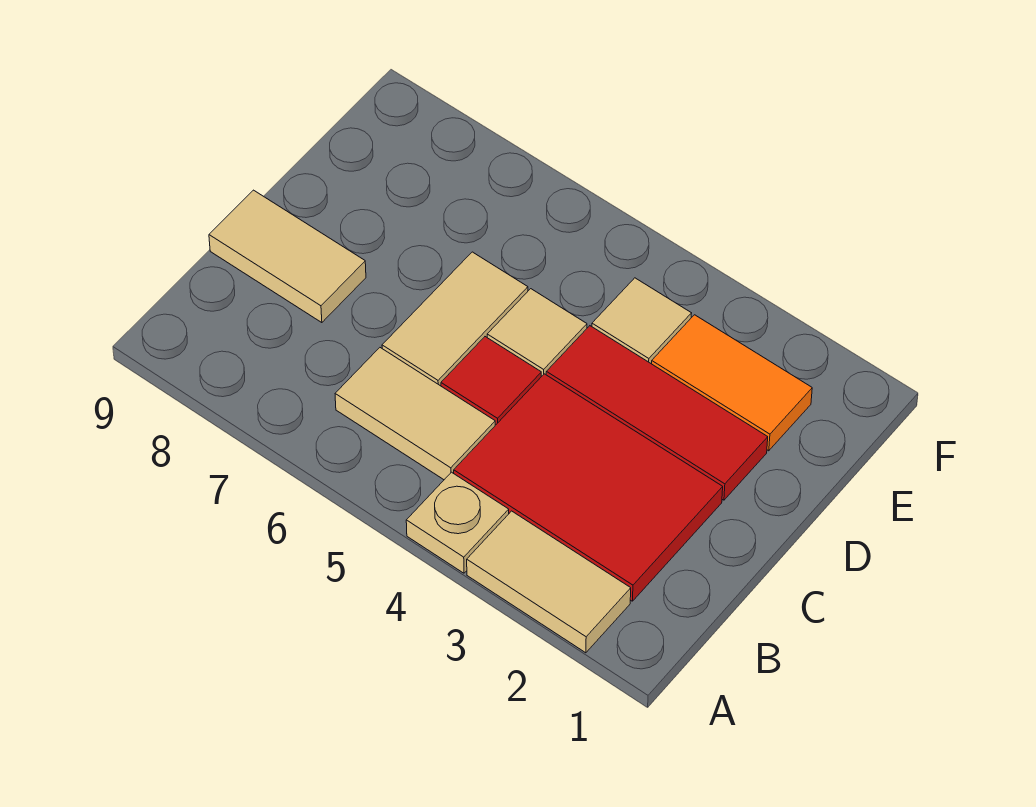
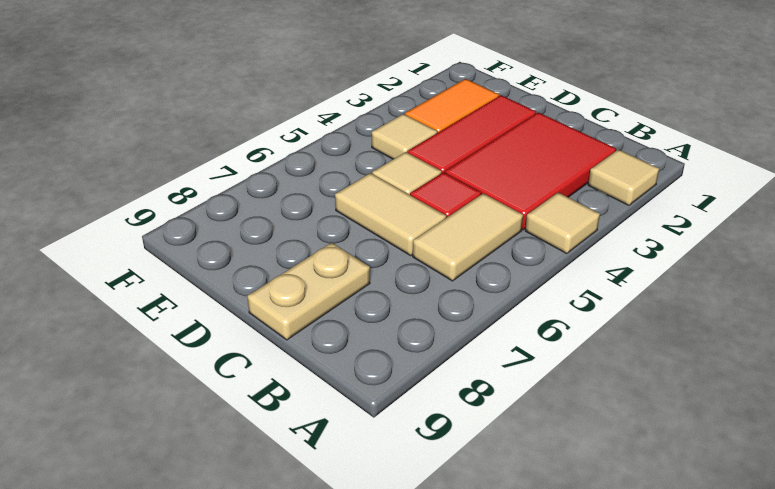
tan 1x2 tile [467,511,631,653] -> tan 1x1 tile [588,149,659,205]
tan 1x1 plate [406,472,509,573] -> tan 1x1 tile [525,193,600,254]
tan 1x2 tile [209,190,366,323] -> tan 1x2 plate [247,243,370,340]

